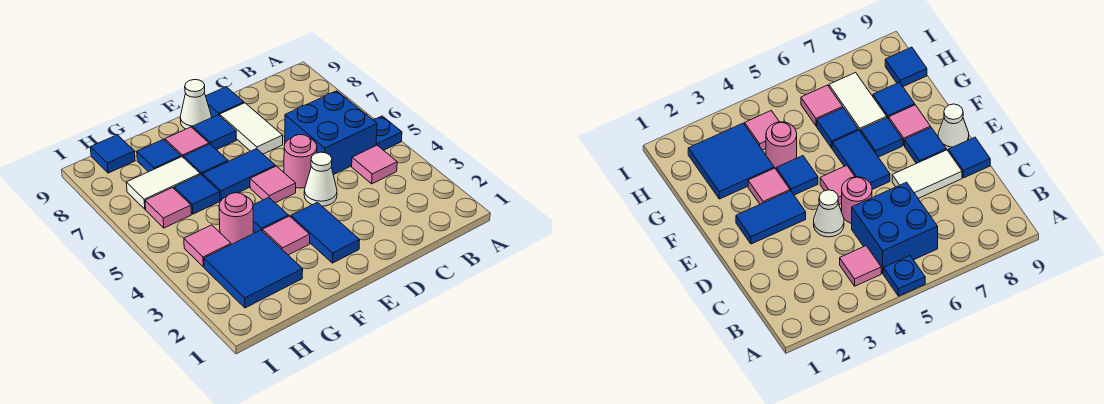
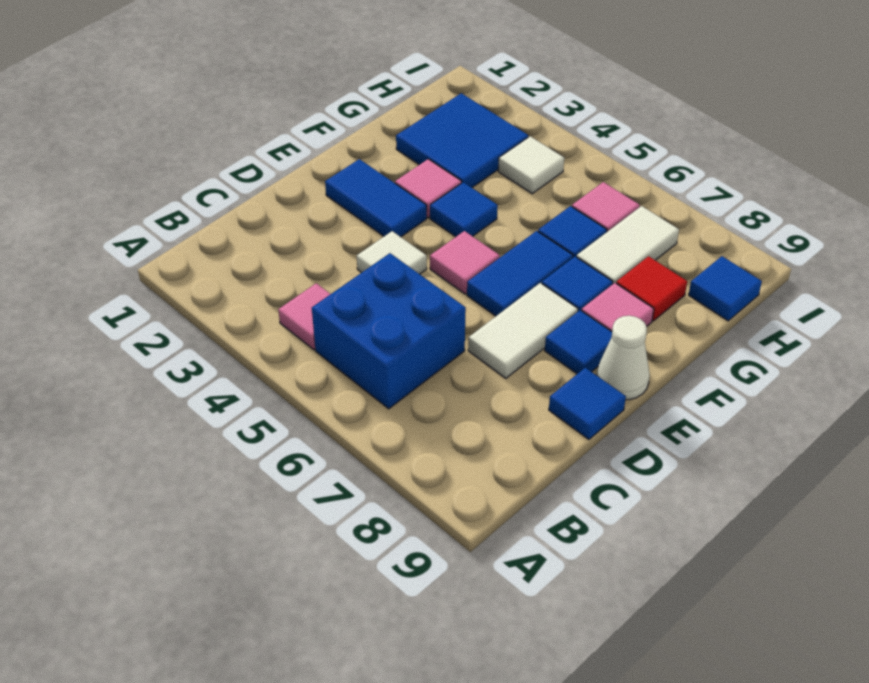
blue 1x1 plate [373,116,402,150] -> none
white 1x1 cone [304,152,337,206] -> white 1x1 tile [357,231,427,274]
pink 1x1 round brick [284,135,317,188] -> none
white 1x2 tile [220,103,283,154] -> white 1x2 tile turned to [468,283,578,378]
pink 1x1 round brick [219,193,253,245] -> none
blue 1x1 tile [137,139,181,172] -> red 1x1 tile [616,256,687,321]
pink 1x1 tile [184,225,231,267] -> white 1x1 tile [498,136,564,194]

